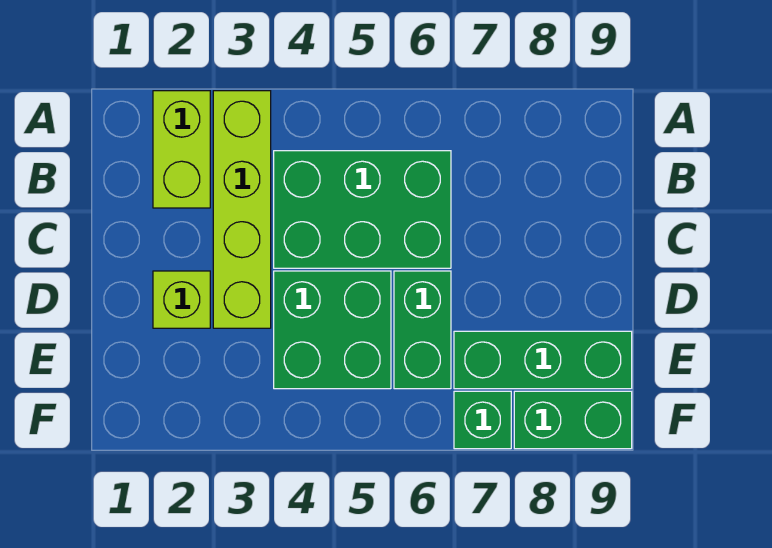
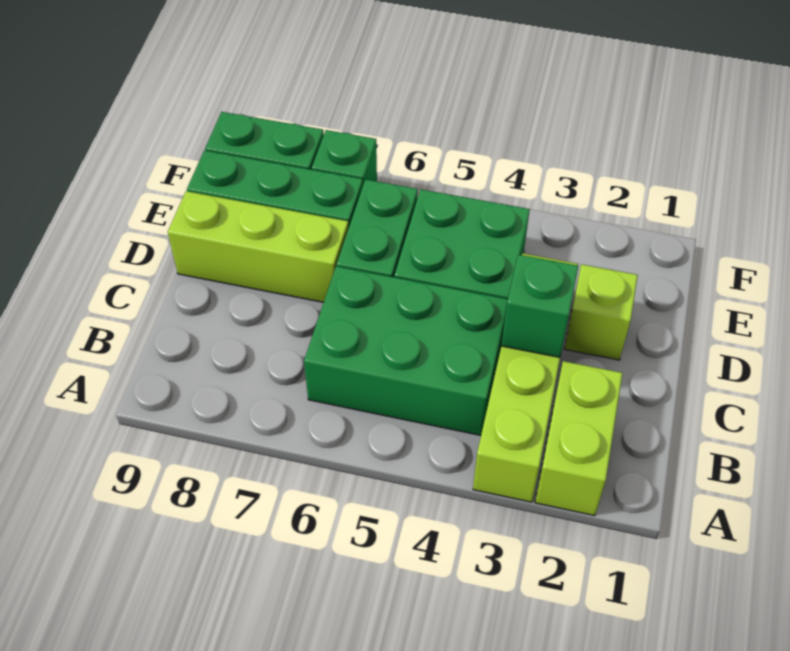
none -> green 1x1 brick [501,255,578,357]
none -> lime 1x3 brick [168,191,349,302]

